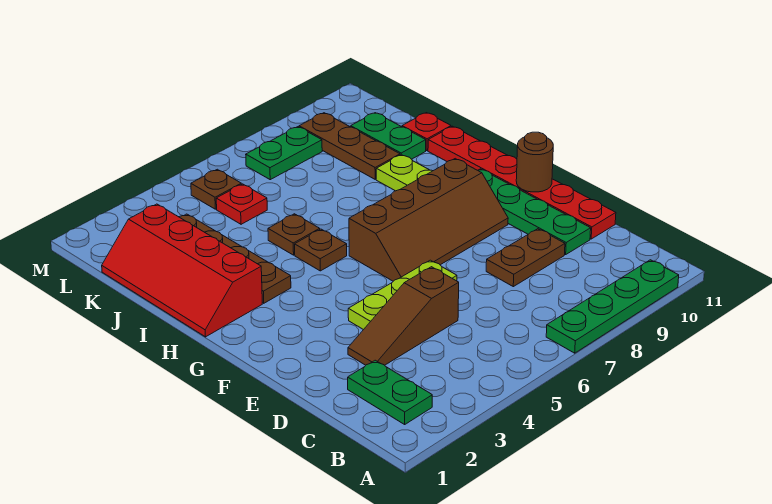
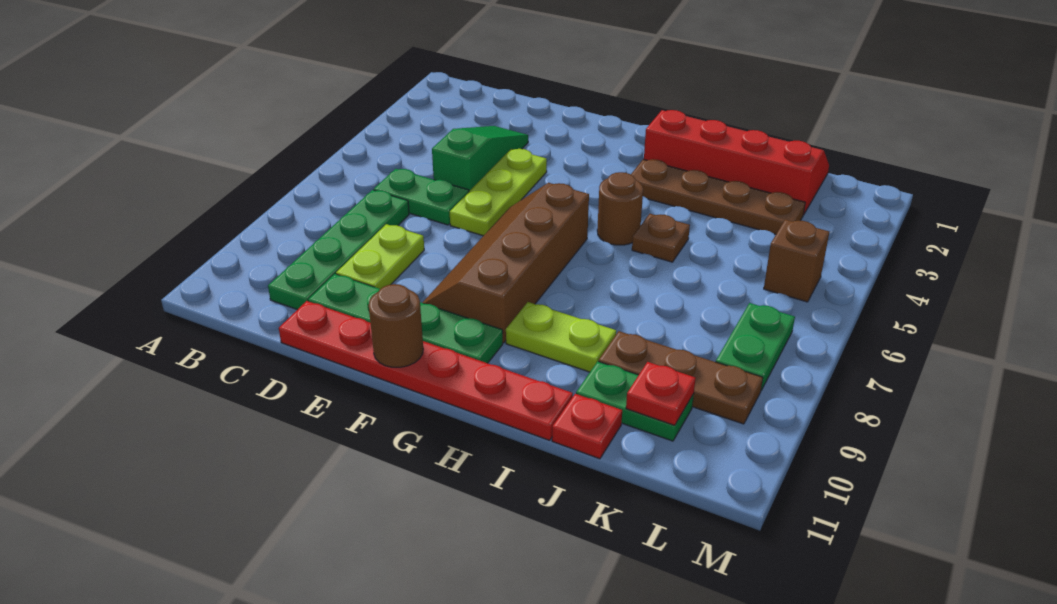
green 1x4 plate [546,260,679,353] -> green 1x4 plate moved to [268,190,409,310]
green 1x2 plate [348,360,432,424] -> green 1x2 plate moved to [374,169,469,225]
brown 1x3 slope [348,267,459,365] -> green 1x3 slope [432,126,528,191]
brown 1x2 plate [486,229,565,287] -> lime 1x2 plate [336,224,424,289]
brown 1x1 plate [295,229,347,271] -> brown 1x1 round brick [597,172,643,245]
red 1x1 plate [216,184,267,224] -> red 1x1 plate moved to [626,362,696,425]
brown 1x1 plate [191,169,241,209] -> brown 1x1 brick [764,220,829,302]

